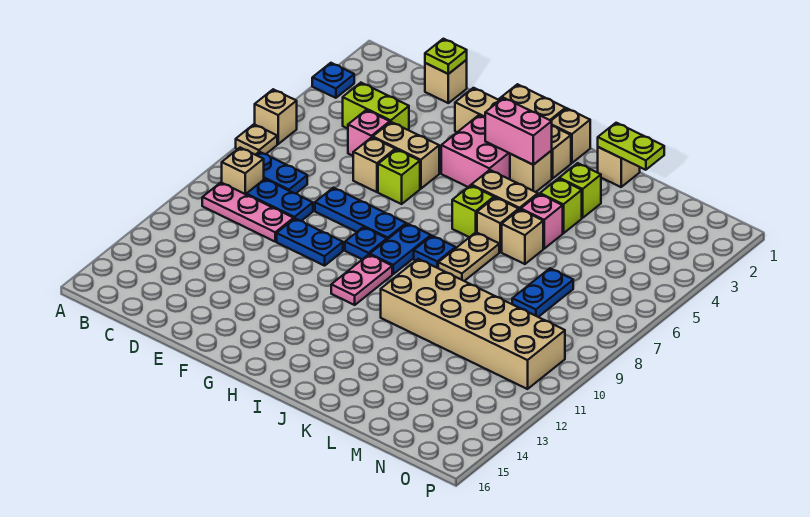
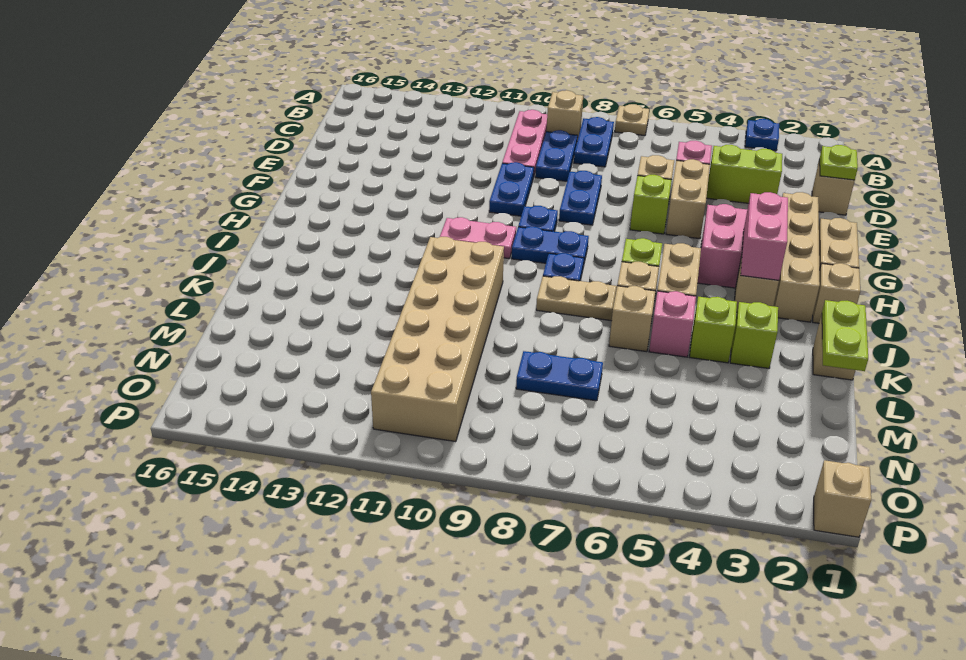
tan 1x1 brick [255,89,297,144] -> tan 1x1 brick moved to [814,460,871,537]
lime 1x2 brick [343,83,409,130] -> lime 1x2 brick turned to [706,145,782,203]
blue 1x3 plate [315,188,406,239] -> blue 1x2 plate [559,171,602,225]

